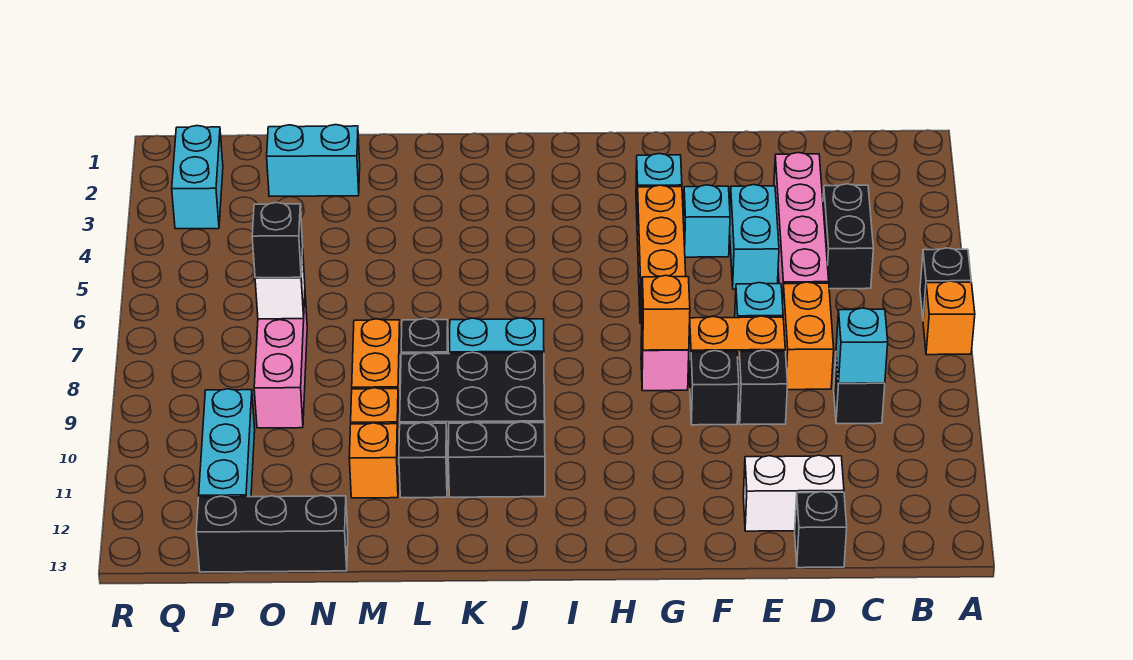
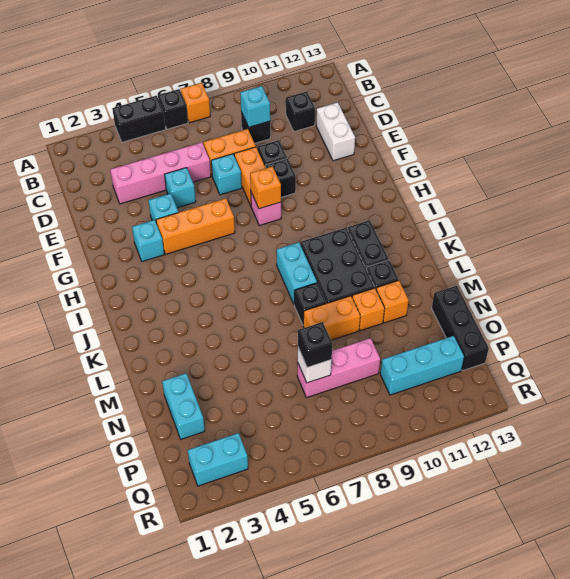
black 1x2 brick [823,184,873,289] -> black 1x2 brick moved to [112,96,166,142]
black 1x1 brick [795,492,847,568] -> black 1x1 brick moved to [286,92,315,132]
cyan 1x2 brick [730,185,779,289] -> cyan 1x1 brick [165,168,196,208]

